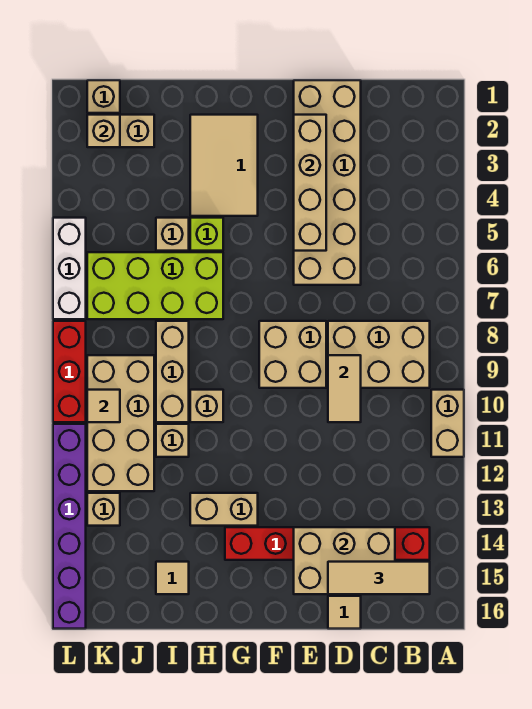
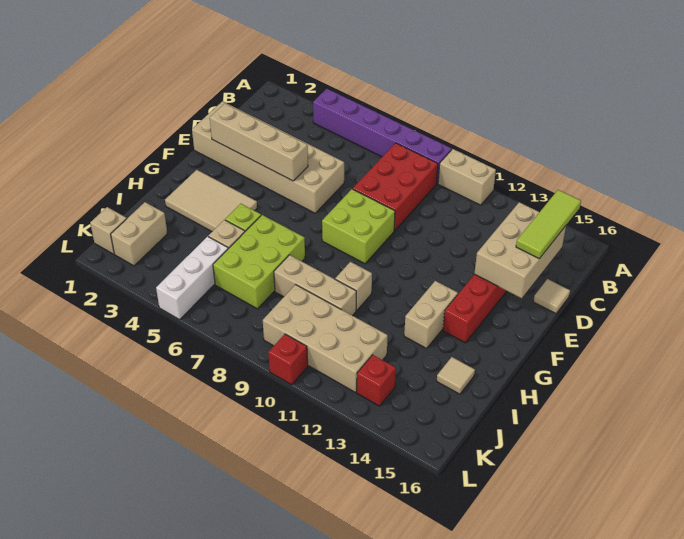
tan 2x3 brick [328,321,430,388] -> red 2x3 brick [353,143,438,231]
tan 1x3 tile [328,562,430,594] -> lime 1x3 tile [516,190,581,259]
tan 1x2 tile [328,355,361,422] -> none
tan 2x2 brick [259,321,326,388] -> lime 2x2 brick [322,189,395,264]
lime 2x4 brick [87,252,223,319] -> lime 2x3 brick [213,215,305,309]
tan 1x1 brick [156,424,189,457] -> none
tan 1x1 brick [87,115,120,147] -> none
tan 1x1 tile [87,390,120,422] -> none
tan 1x1 brick [87,493,120,526] -> red 1x1 brick [357,355,396,406]
white 1x3 brick [53,218,86,319] -> white 1x3 brick turned to [156,236,228,320]
red 1x3 brick [53,321,86,422] -> red 1x1 brick [268,334,308,385]
purple 1x6 brick [53,424,86,629] -> purple 1x6 brick moved to [313,89,452,184]

